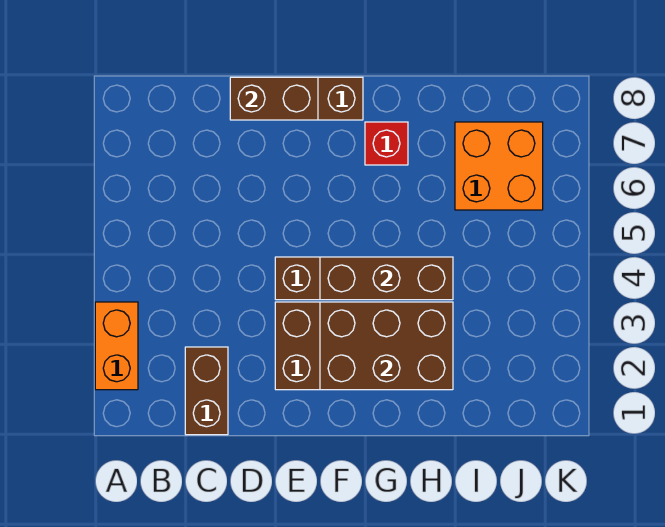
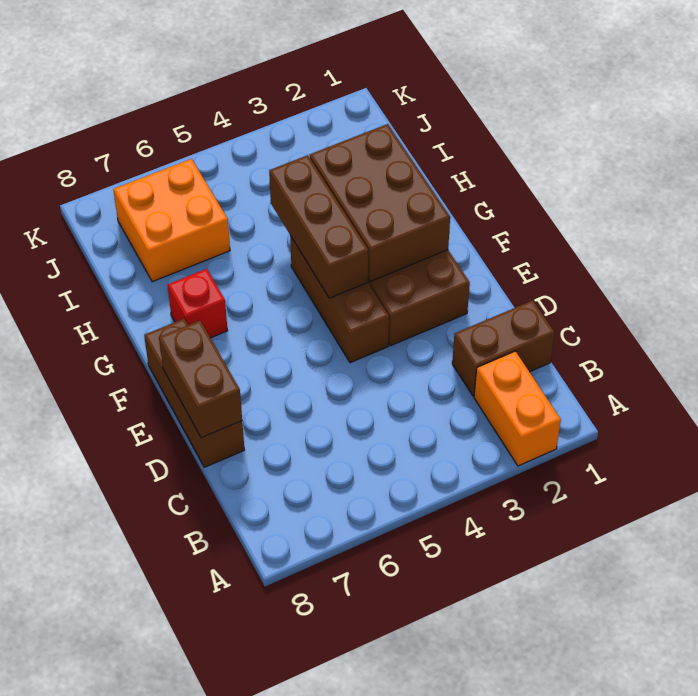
orange 1x2 brick [95,302,138,390] -> orange 1x2 brick turned to [474,351,561,466]

